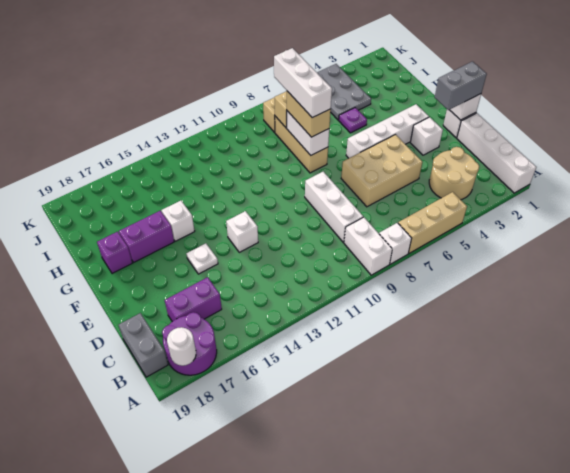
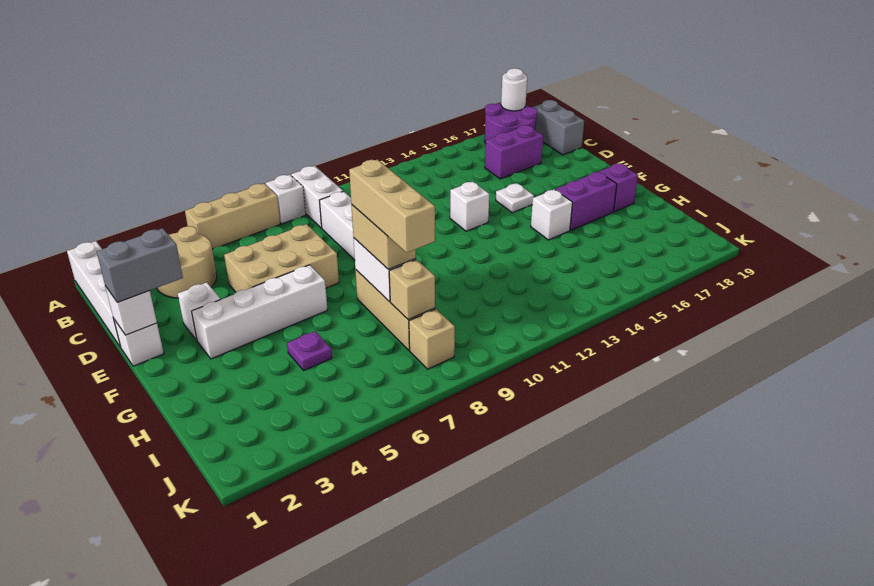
white 1x3 brick [274,48,332,118] -> tan 1x3 brick [349,160,435,253]
grey 2x3 plate [317,64,371,120] -> none

